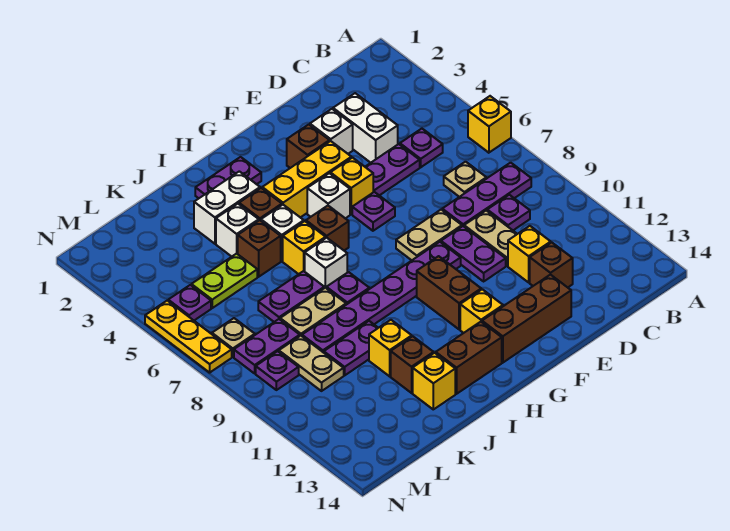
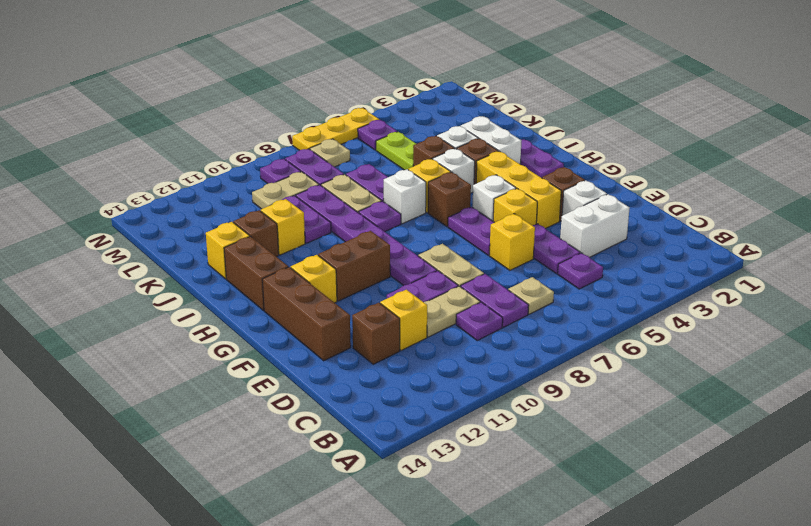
yellow 1x1 brick [468,96,511,153] -> yellow 1x1 brick moved to [489,214,535,270]
purple 1x3 plate [442,163,531,226] -> purple 1x2 plate [461,274,529,327]
purple 1x1 plate [352,192,395,231] -> purple 1x2 plate [448,207,494,256]

